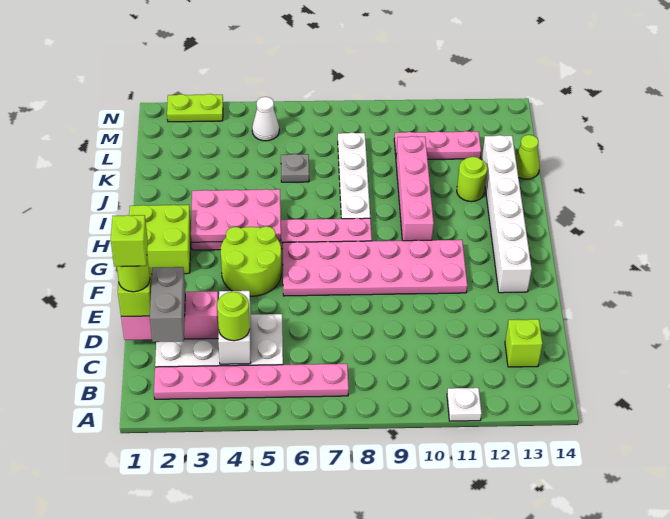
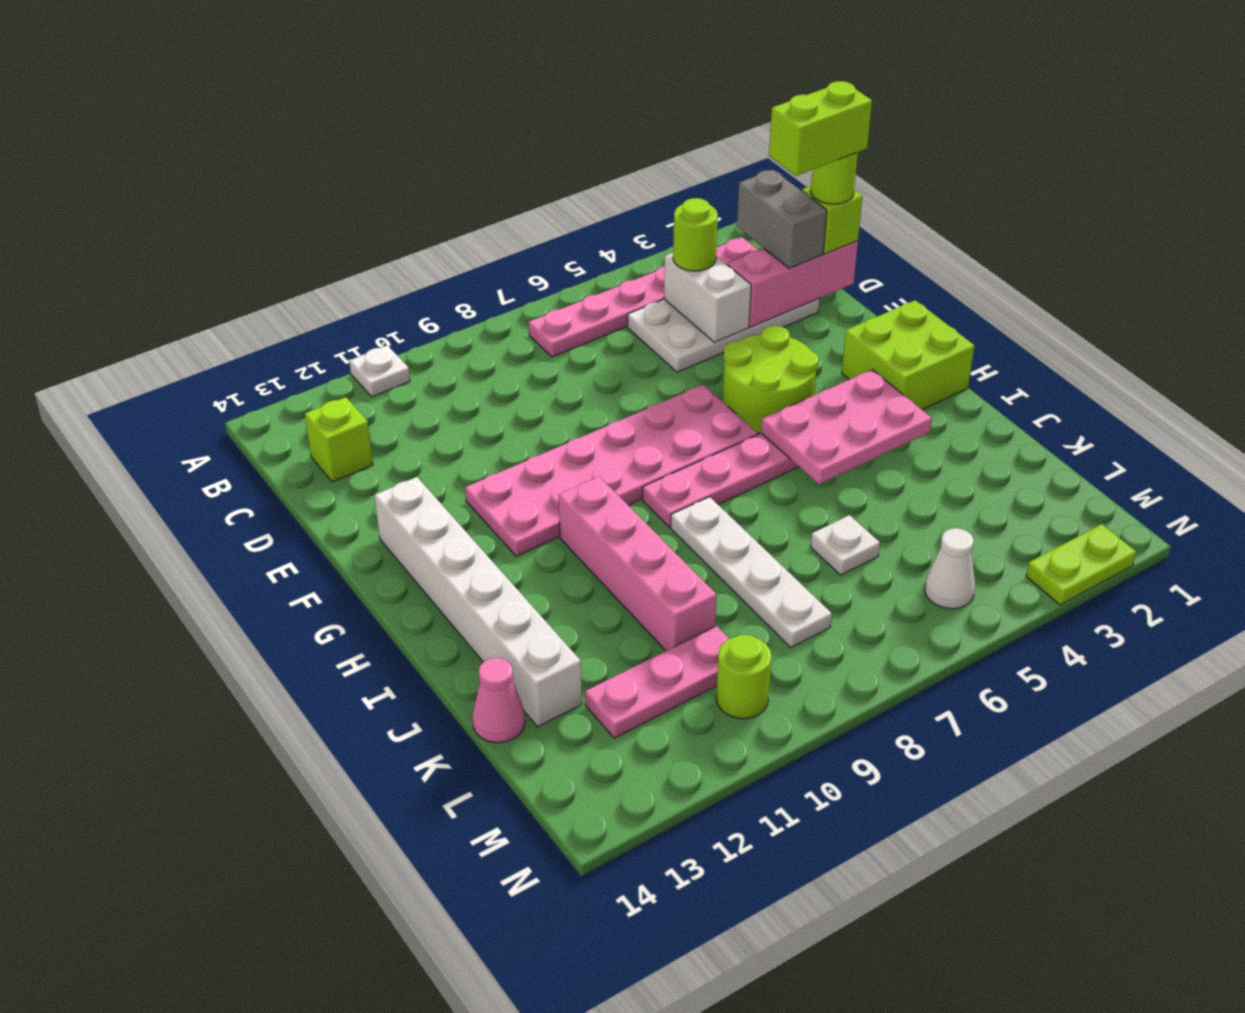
lime 1x1 brick [111,215,148,266] -> lime 1x2 brick [769,81,872,176]
lime 1x1 round brick [457,157,487,202] -> lime 1x1 round brick moved to [716,635,772,719]
grey 1x1 plate [281,154,309,182] -> white 1x1 plate [811,515,880,575]
lime 1x1 cone [515,135,540,179] -> pink 1x1 cone [472,658,525,743]

